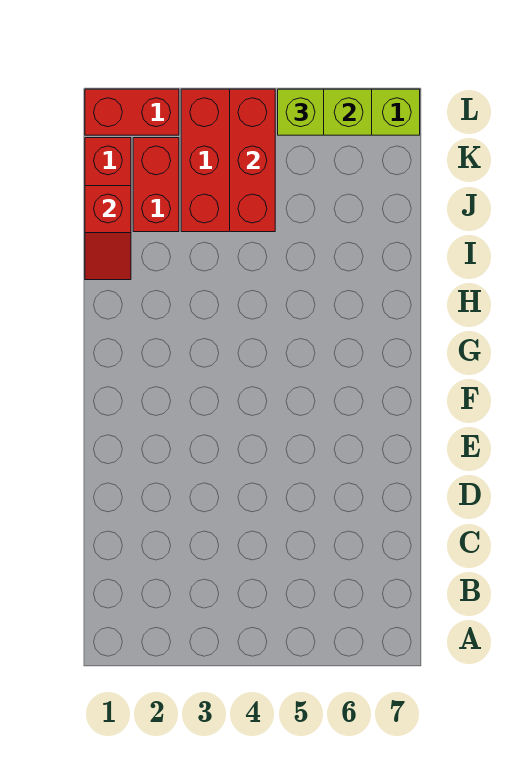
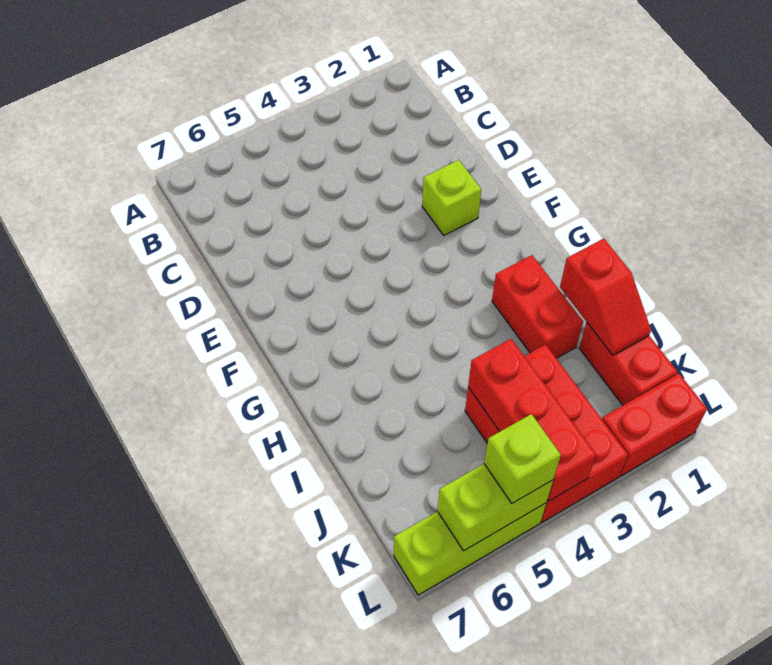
none -> lime 1x1 brick [422,160,481,235]
red 1x2 slope [85,186,131,280] -> red 1x2 slope turned to [560,239,651,355]
red 1x2 brick [133,138,179,232] -> red 1x2 brick moved to [492,255,583,358]

